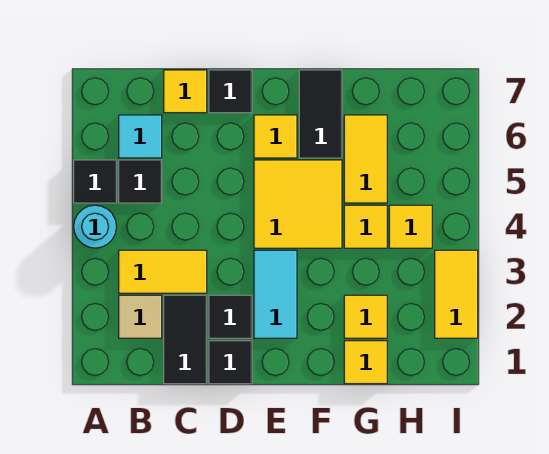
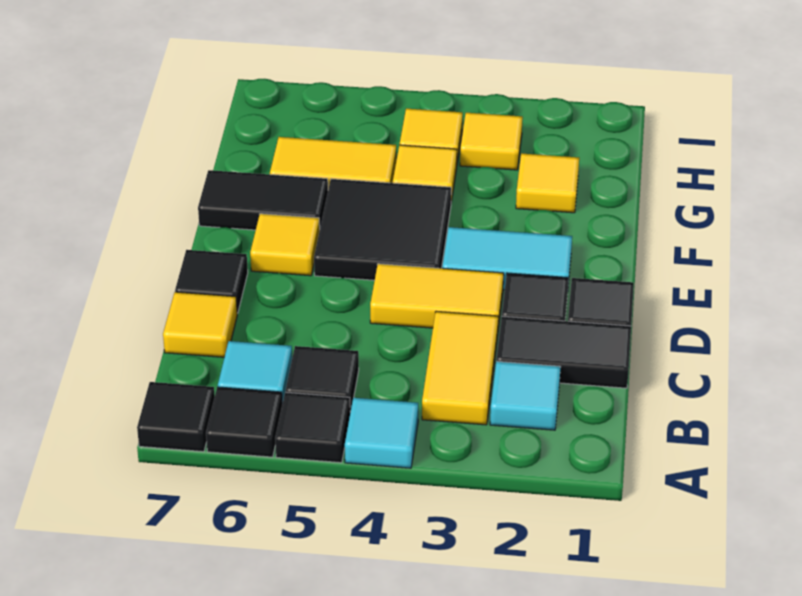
cyan 1x1 round brick [74,205,116,248] -> cyan 1x1 tile [345,398,418,468]
none -> black 1x1 tile [206,387,282,457]
none -> black 1x1 tile [137,382,215,452]
tan 1x1 tile [119,295,162,338] -> cyan 1x1 tile [490,361,560,430]
yellow 2x2 tile [254,160,342,248] -> black 2x2 tile [314,179,451,280]
yellow 1x1 tile [344,341,387,384] -> yellow 1x1 tile moved to [460,113,523,170]
yellow 1x2 tile [435,250,478,338] -> yellow 1x2 tile moved to [370,264,504,328]

